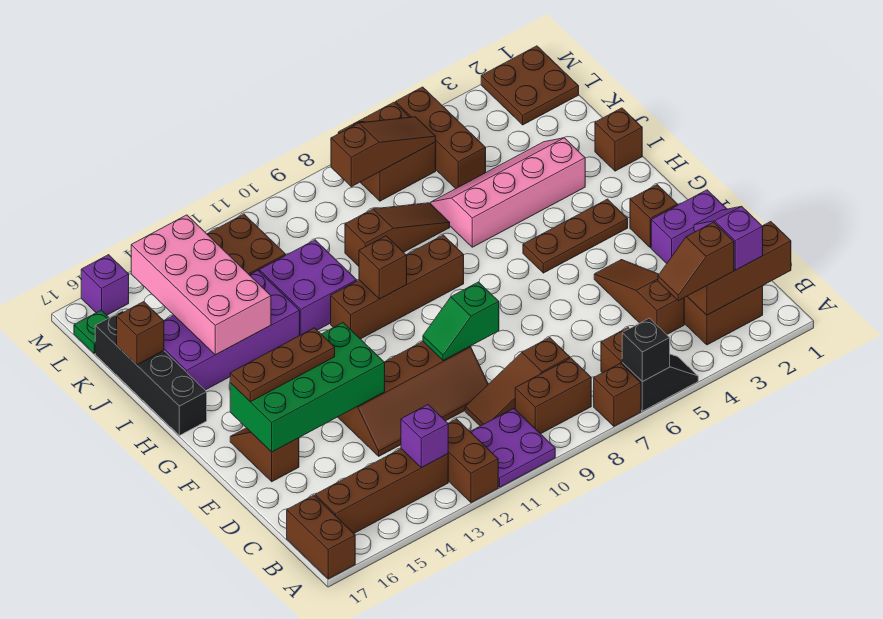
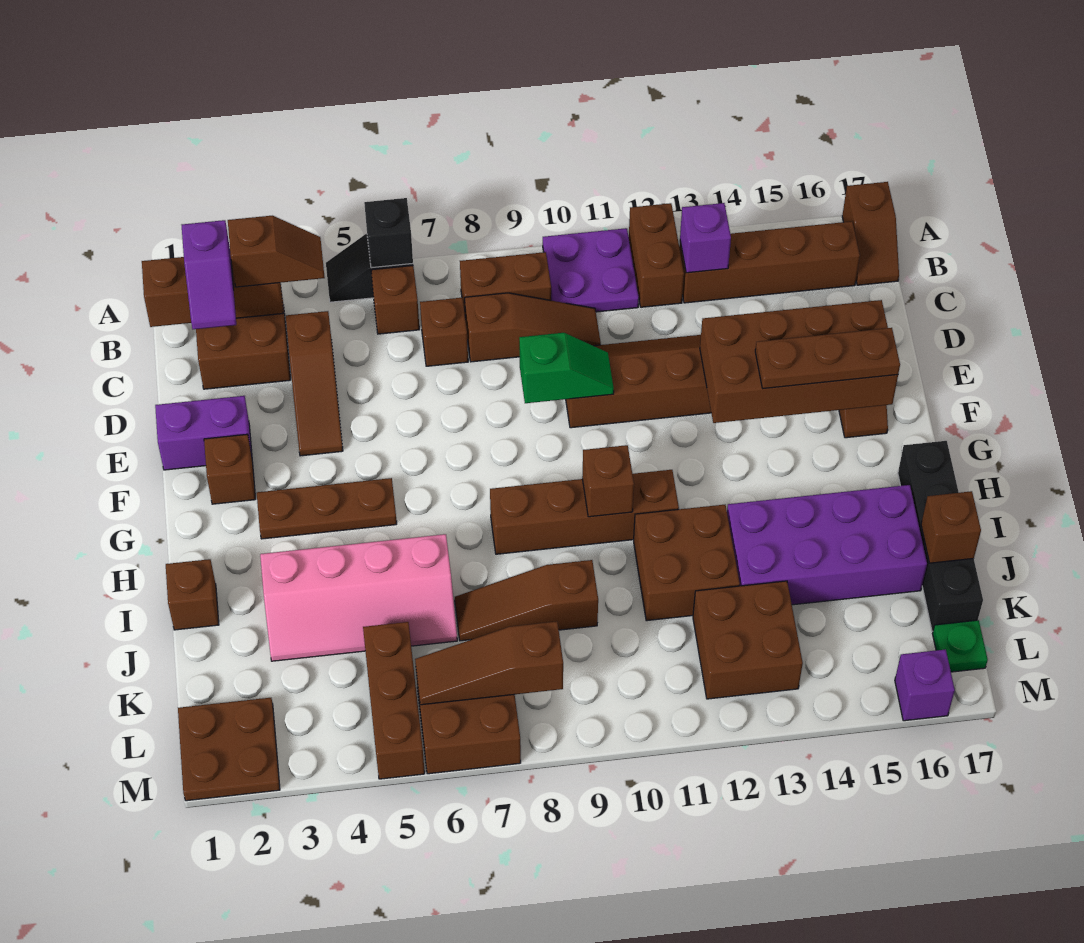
brown 1x1 brick [594,363,641,426] -> brown 1x1 brick moved to [420,298,468,366]
brown 1x2 brick [287,495,355,579] -> brown 1x2 slope [842,182,899,285]
green 2x4 brick [230,323,385,452] -> brown 2x4 brick [700,300,898,423]
purple 2x2 brick [259,240,357,335] -> brown 2x2 brick [634,505,740,621]
pink 2x4 brick [131,215,271,355] -> none

